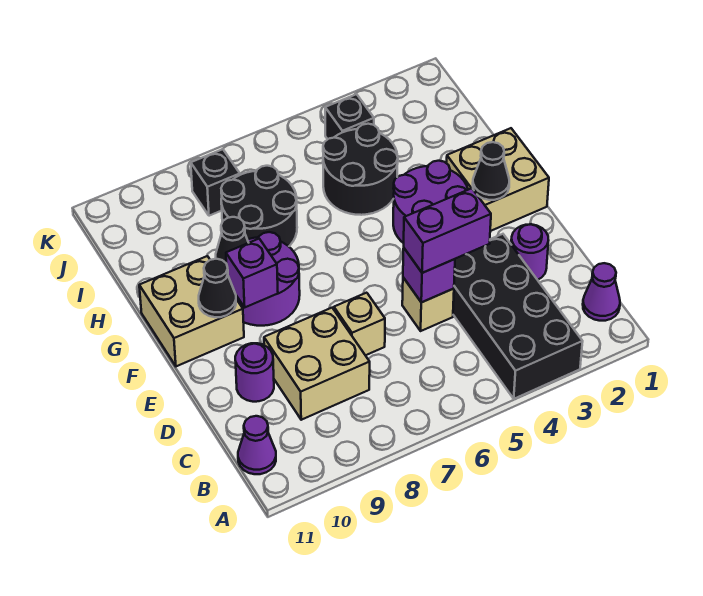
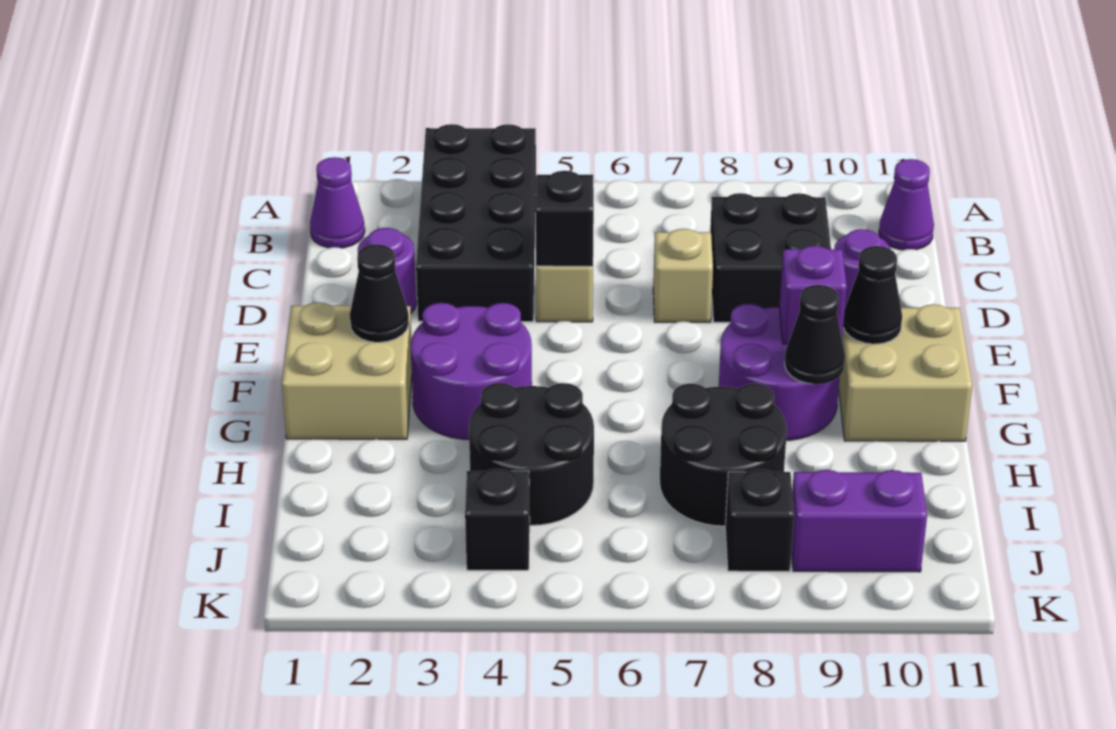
tan 2x2 brick [264,308,370,420] -> black 2x2 brick [710,193,831,322]
purple 1x2 brick [404,188,491,273] -> purple 1x2 brick moved to [791,470,927,572]
purple 1x1 brick [403,248,455,302] -> black 1x1 brick [536,171,594,266]

